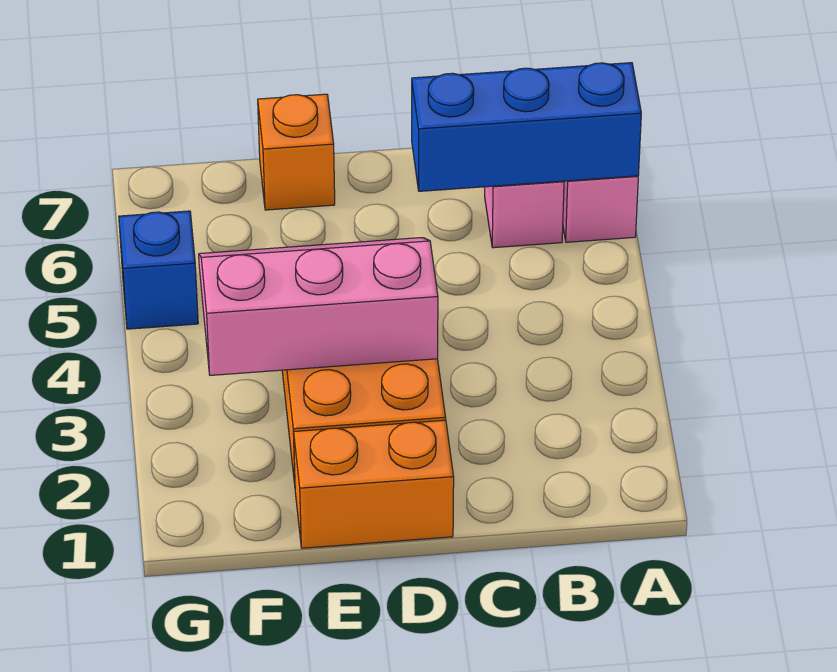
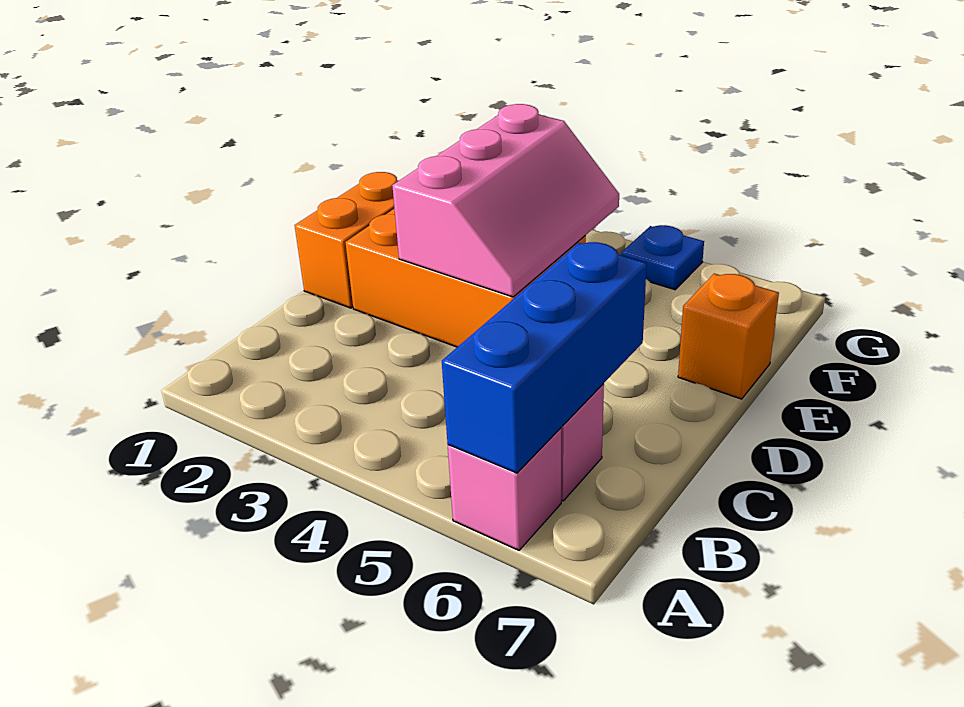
blue 1x1 brick [119,211,198,329] -> blue 1x1 plate [622,225,704,290]

